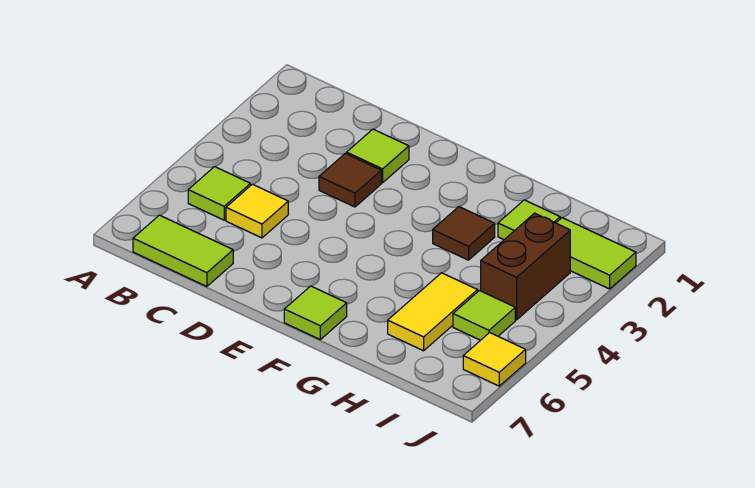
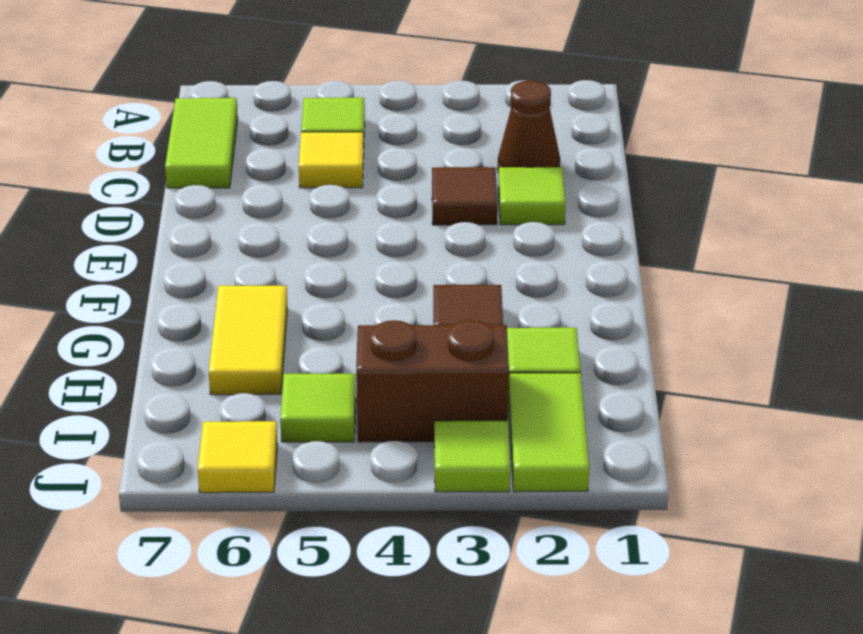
none -> brown 1x1 cone [497,81,560,173]
lime 1x1 tile [284,286,347,339] -> lime 1x1 tile moved to [434,421,510,492]
yellow 1x2 tile [388,273,478,351] -> yellow 1x2 tile turned to [209,286,287,395]

